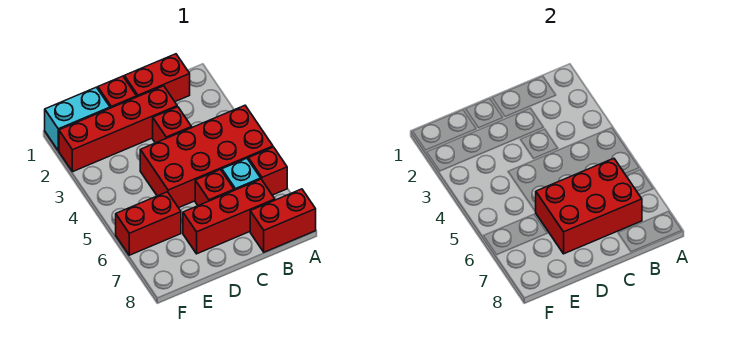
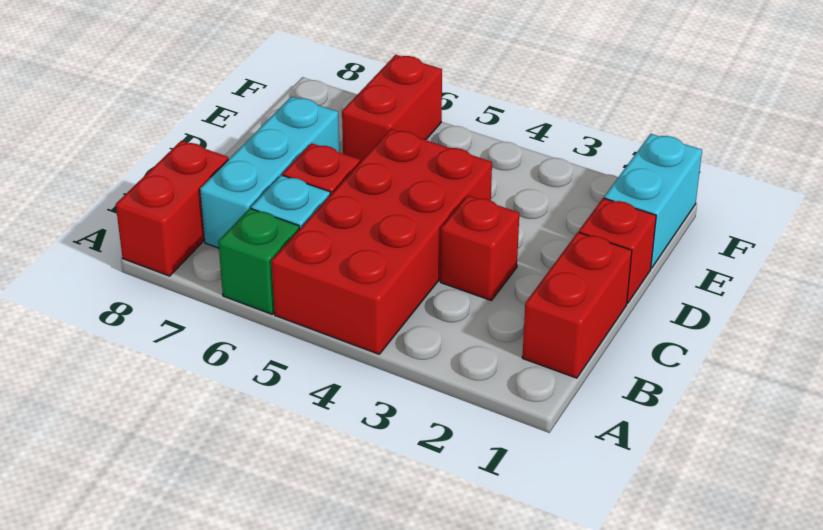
red 1x1 brick [248,147,287,195] -> green 1x1 brick [218,208,300,314]
red 2x3 brick [535,158,642,254] -> none
red 1x3 brick [183,179,275,254] -> cyan 1x3 brick [200,97,339,248]
red 1x4 brick [59,86,177,172] -> none

